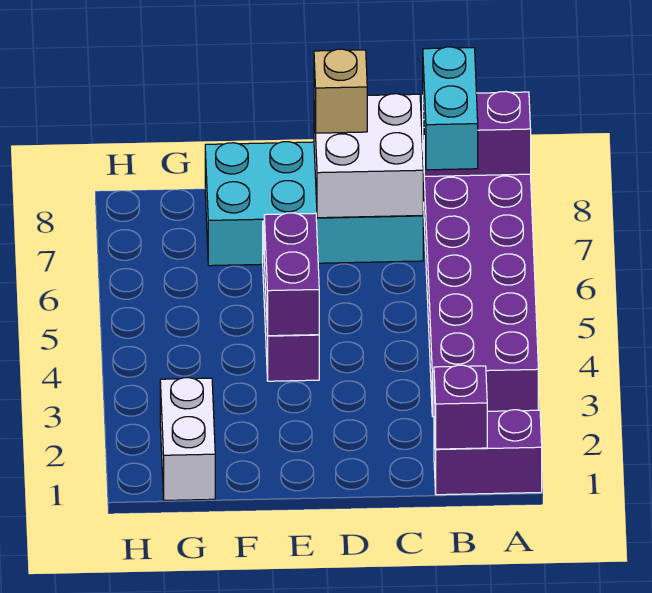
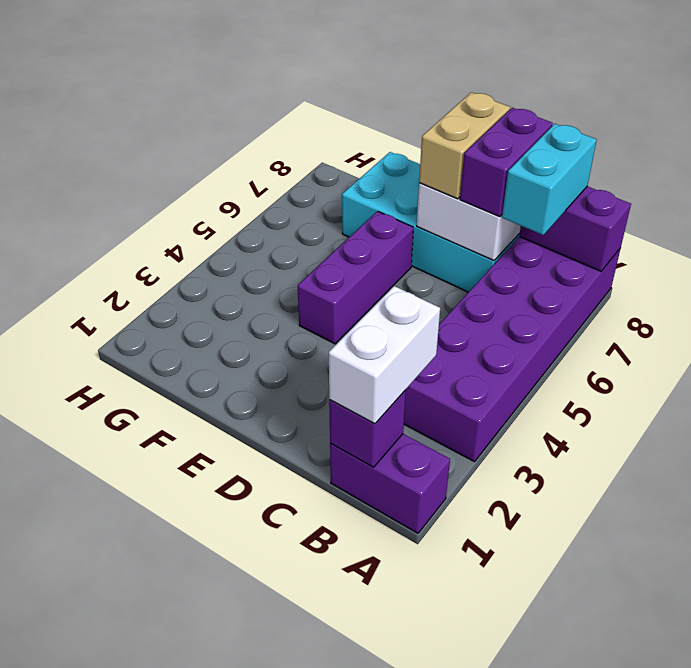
tan 1x1 brick [314,49,367,133] -> tan 1x2 brick [419,92,510,199]
purple 1x2 brick [264,213,319,336] -> purple 1x2 brick moved to [460,108,553,217]
white 1x2 brick [160,378,215,500] -> white 1x2 brick moved to [329,286,440,424]

